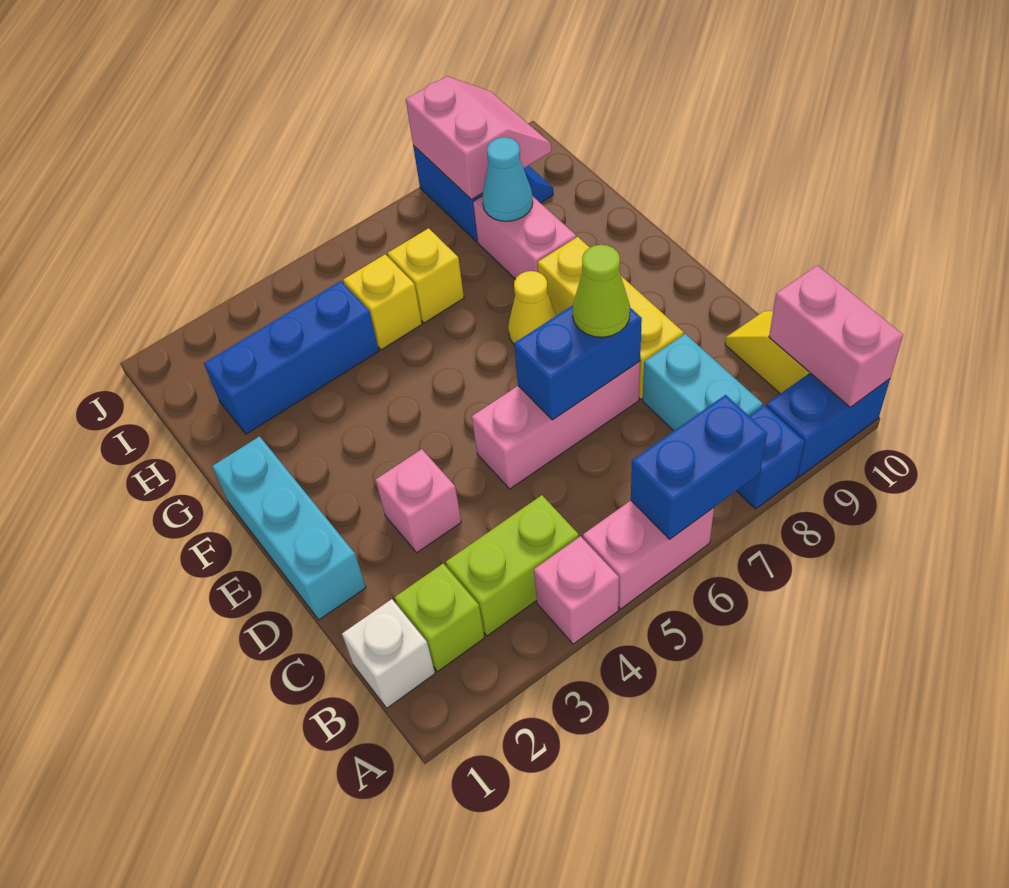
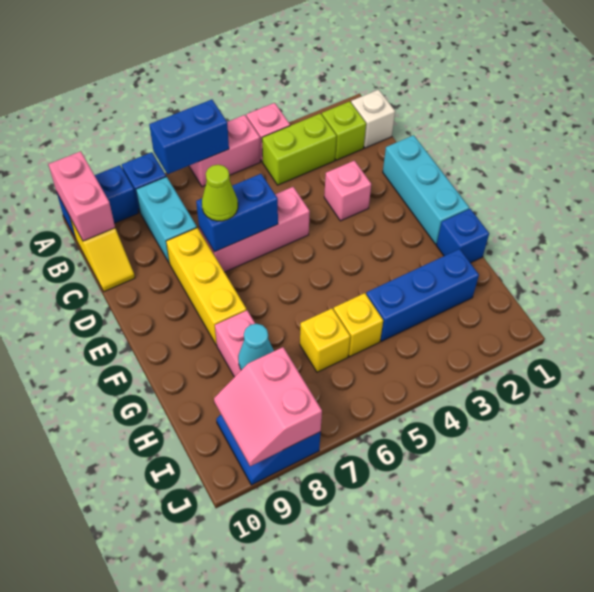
yellow 1x1 cone [508,271,556,344] -> none
none -> blue 1x1 brick [436,209,489,263]

